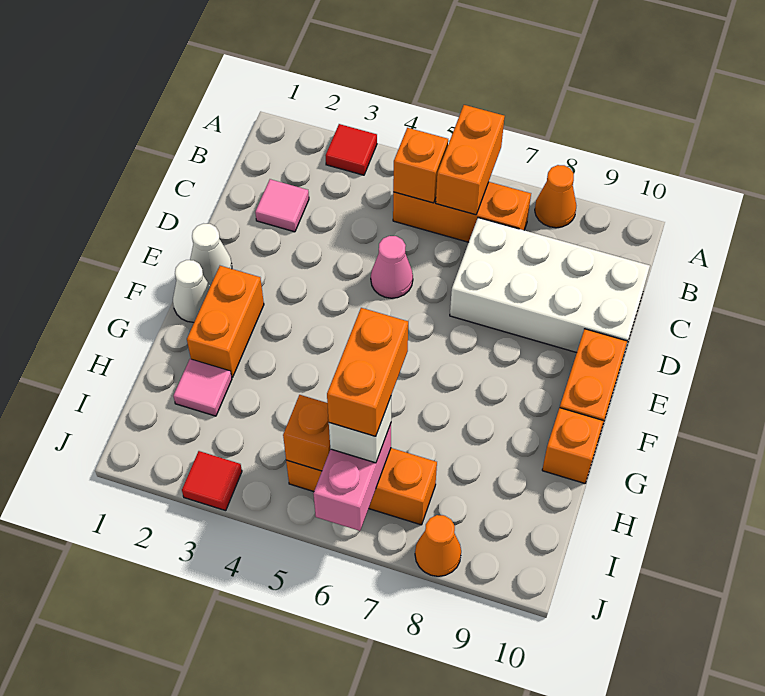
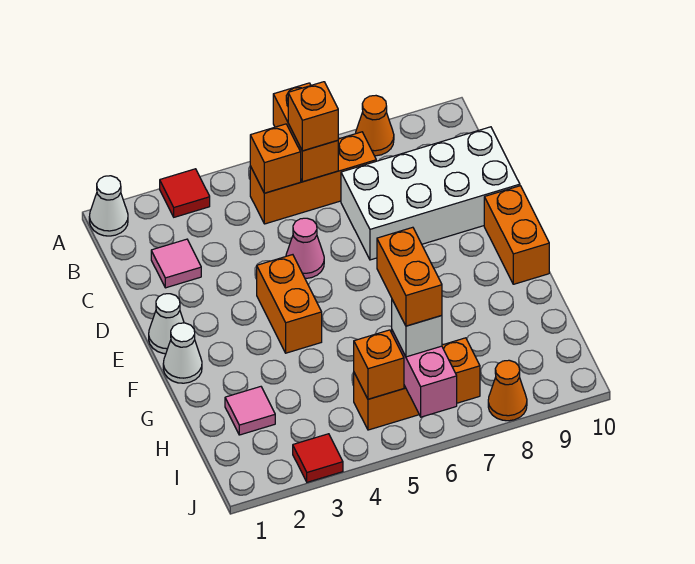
none -> white 1x1 cone [89,176,128,236]
orange 1x2 brick [187,266,264,377] -> orange 1x2 brick moved to [257,255,322,353]
orange 1x1 brick [542,408,603,483] -> orange 1x1 brick moved to [288,82,338,151]

